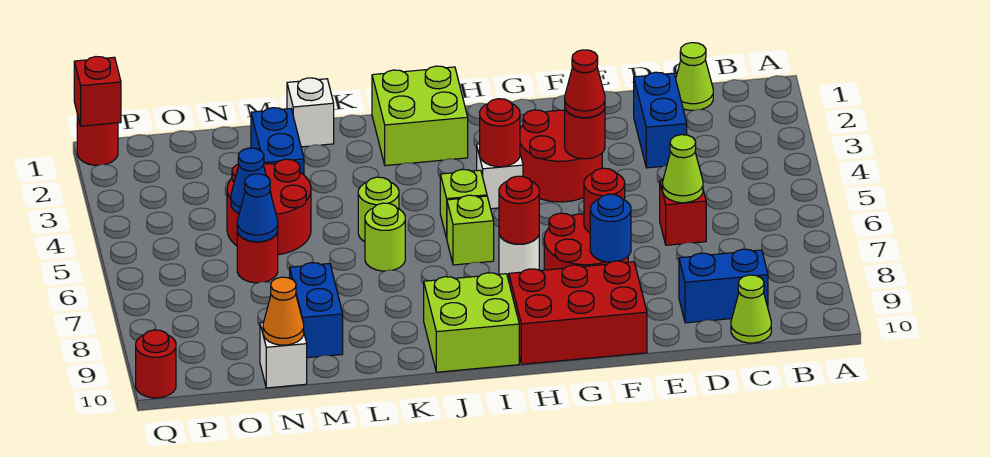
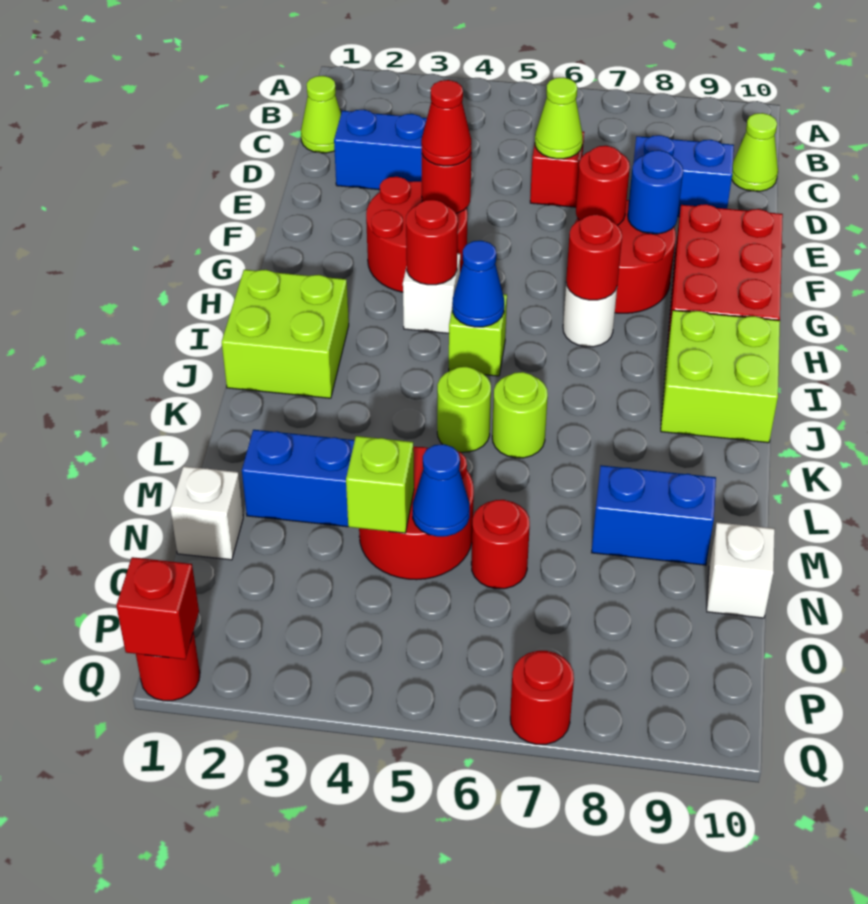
blue 1x2 brick [679,249,768,323] -> blue 1x2 brick turned to [633,135,734,217]
lime 1x1 brick [447,195,494,265] -> lime 1x1 brick moved to [346,436,414,533]
white 1x1 brick [287,78,334,147] -> white 1x1 brick moved to [170,466,243,560]
blue 1x1 cone [237,174,278,242] -> blue 1x1 cone moved to [452,241,504,327]
orange 1x1 cone [263,277,304,345] -> none
red 1x1 round brick [136,330,176,398] -> red 1x1 round brick moved to [510,651,574,744]

